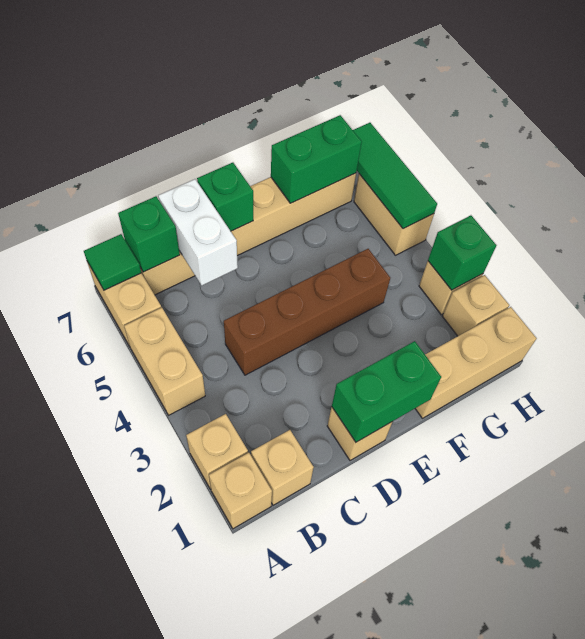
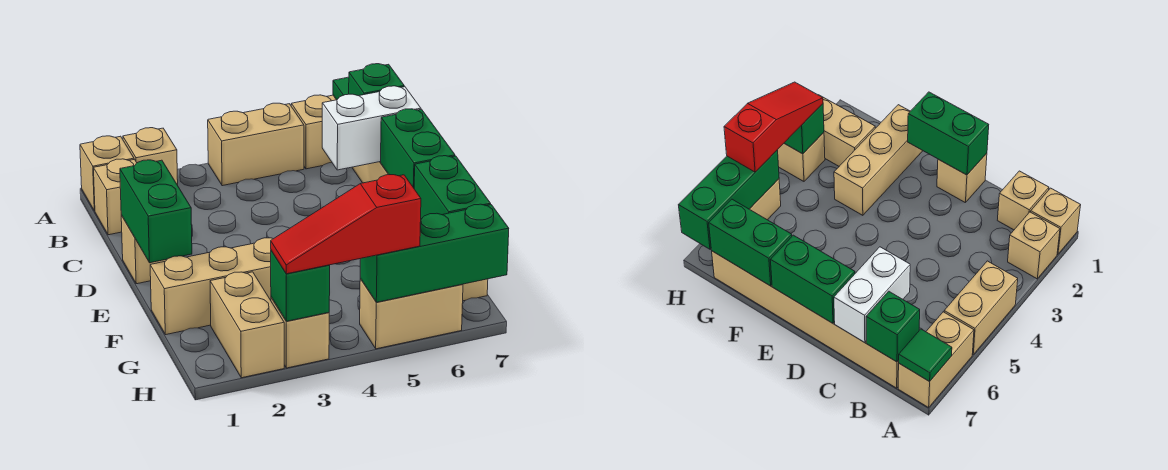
brown 1x4 brick [224,249,390,375] -> none
green 1x1 brick [197,163,253,231] -> green 1x2 brick [381,109,455,188]
tan 1x3 brick [415,307,537,418] -> tan 1x3 brick turned to [150,238,273,335]
tan 1x1 brick [442,275,509,336] -> tan 1x2 brick [210,272,284,378]
none -> red 1x3 slope [271,175,421,274]
green 1x3 tile [353,123,437,229] -> green 1x3 brick [360,204,509,302]

